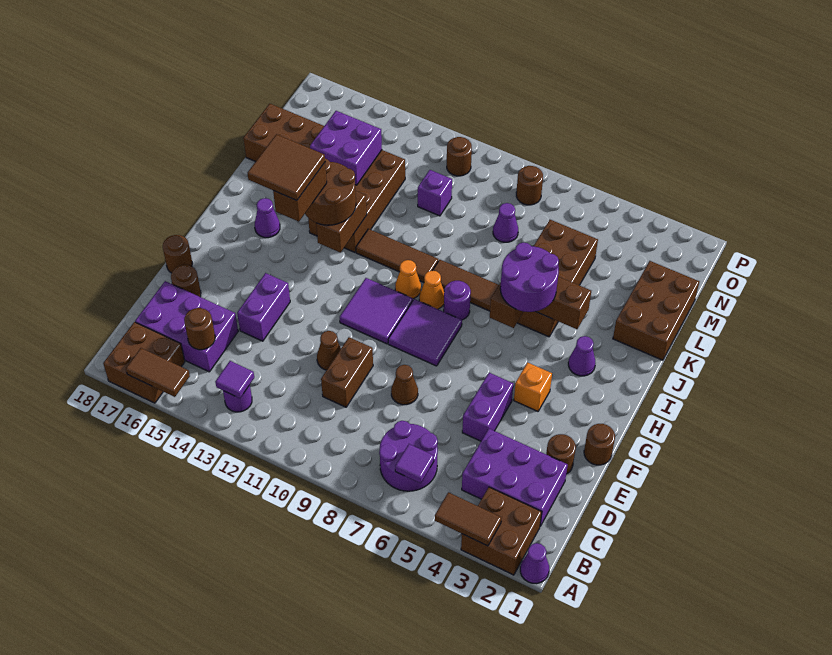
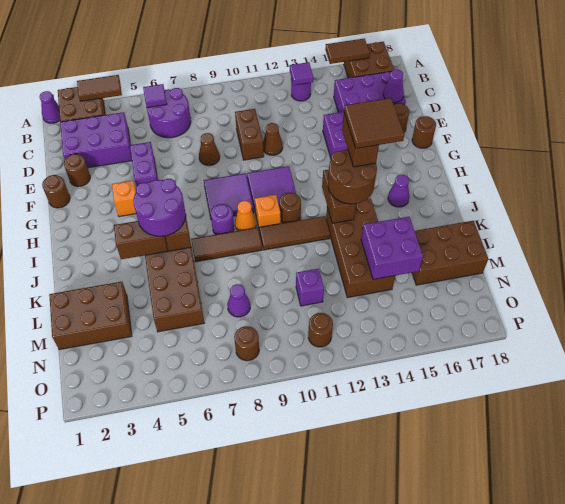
brown 1x1 round brick [184,308,215,350] -> brown 1x1 round brick moved to [279,193,301,223]
purple 1x1 cone [568,336,596,376] -> purple 1x1 cone moved to [383,69,404,103]
orange 1x1 cone [395,260,421,299] -> orange 1x1 brick [255,195,281,228]
brown 2x3 brick [613,261,699,360] -> brown 2x3 brick turned to [49,282,132,350]

